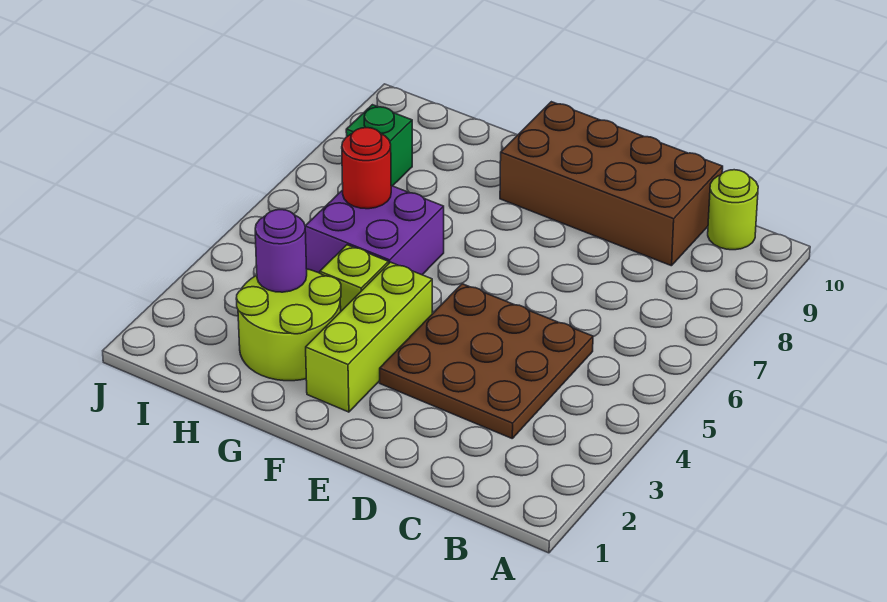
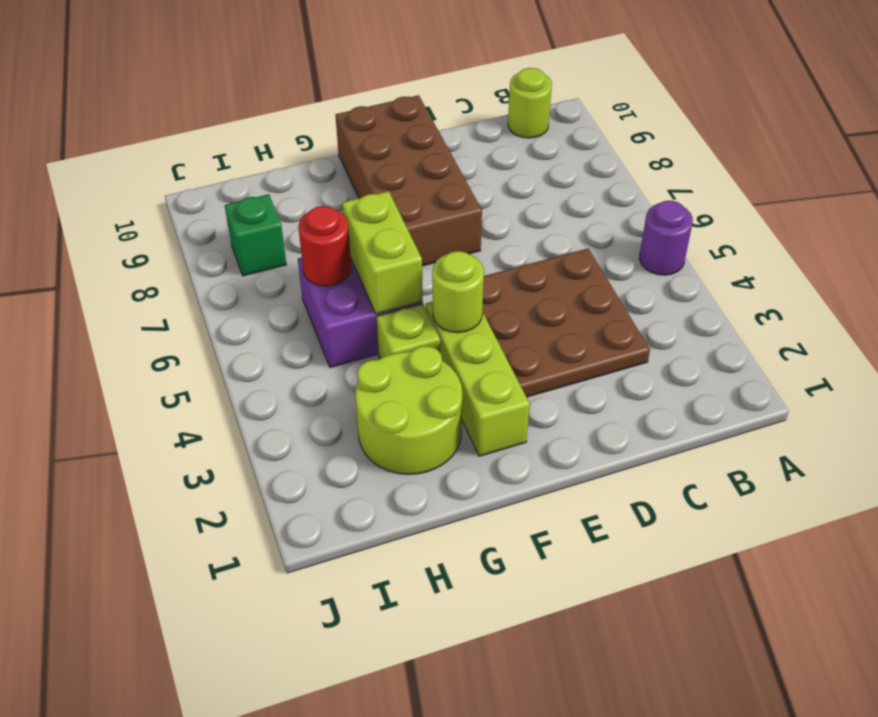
brown 2x4 brick [500,102,723,266] -> brown 2x4 brick turned to [336,95,482,266]
none -> lime 1x1 round brick [432,251,484,333]
none -> lime 1x2 brick [342,191,423,314]
purple 1x1 round brick [255,210,307,292] -> purple 1x1 round brick moved to [639,201,693,275]

